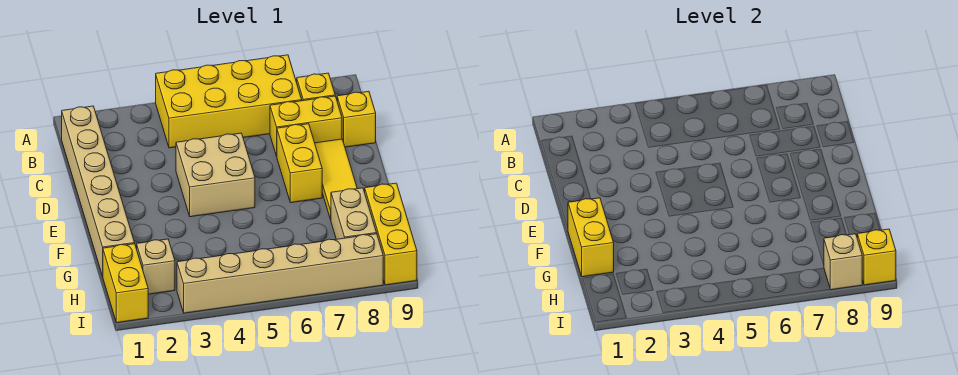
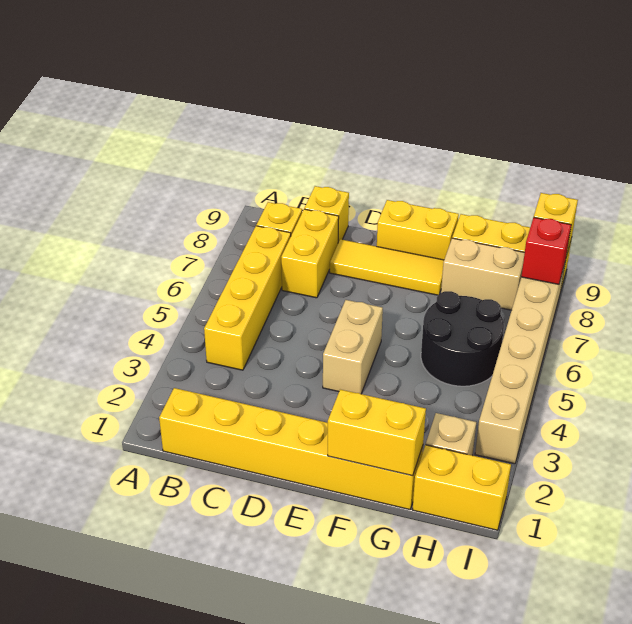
yellow 2x4 brick [156,55,302,148] -> yellow 1x4 brick [204,226,291,370]
tan 1x6 brick [62,106,135,276] -> yellow 1x6 brick [159,388,423,510]
tan 2x2 brick [176,133,255,217] -> tan 1x2 brick [323,300,383,394]
yellow 1x2 brick [277,124,322,203] -> yellow 1x2 brick moved to [377,200,459,260]
none -> black 2x2 round brick [421,291,504,386]
tan 1x1 brick [824,234,862,290] -> red 1x1 brick [521,217,571,284]

